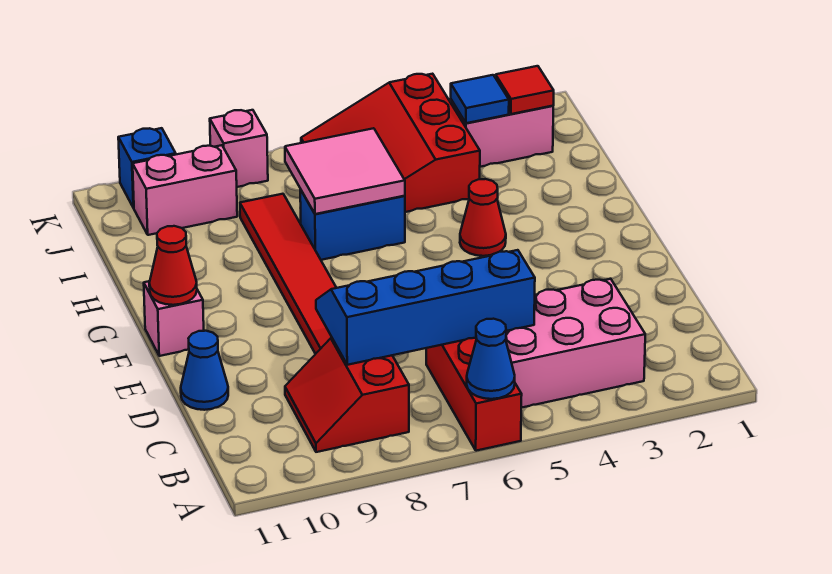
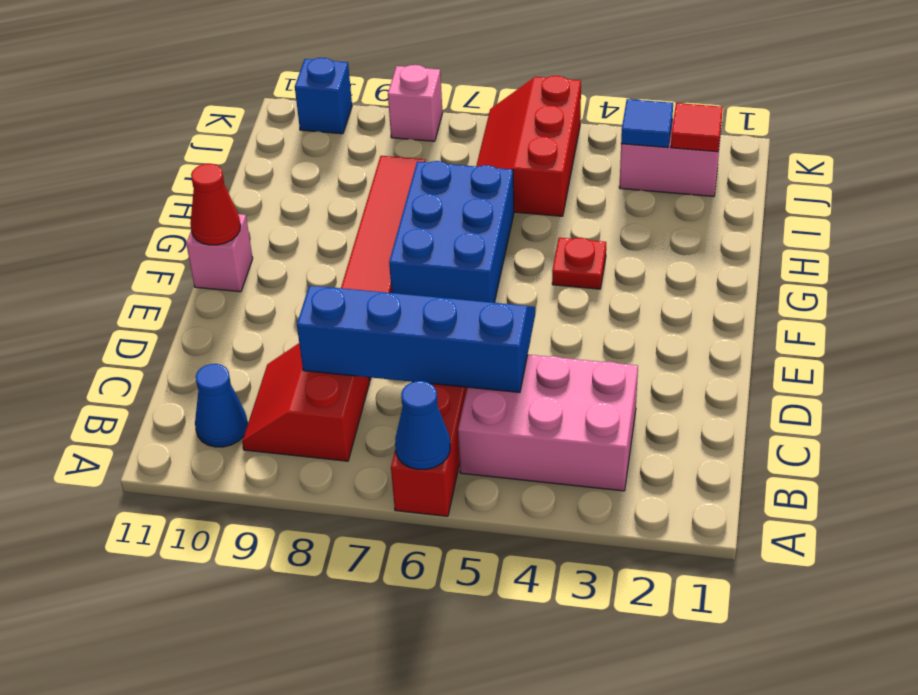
blue 1x1 cone [181,331,228,410] -> blue 1x1 cone moved to [195,364,248,447]
red 1x1 cone [460,179,506,256] -> red 1x1 plate [552,238,606,289]
blue 1x2 brick [300,189,405,260] -> blue 2x3 brick [389,161,514,303]
pink 2x2 tile [285,128,405,214] -> none
red 3x3 slope [301,74,480,212] -> red 2x3 slope [476,76,581,216]
pink 1x2 brick [133,145,237,235] -> none

